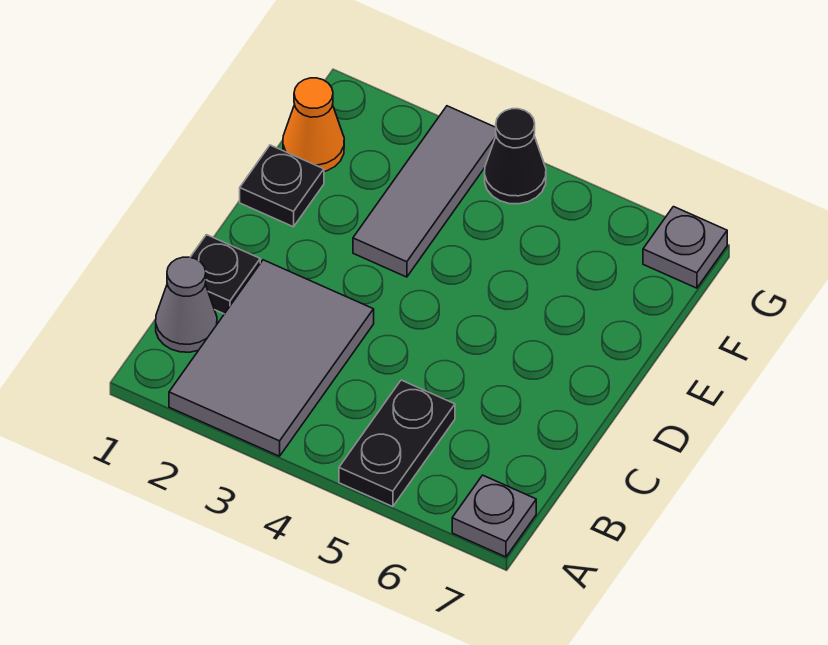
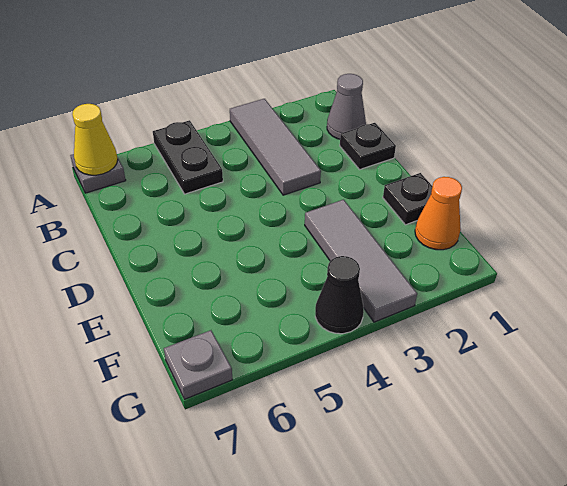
grey 2x3 tile [169,260,374,456] -> grey 1x3 tile [230,99,321,195]
none -> yellow 1x1 cone [72,104,118,175]

